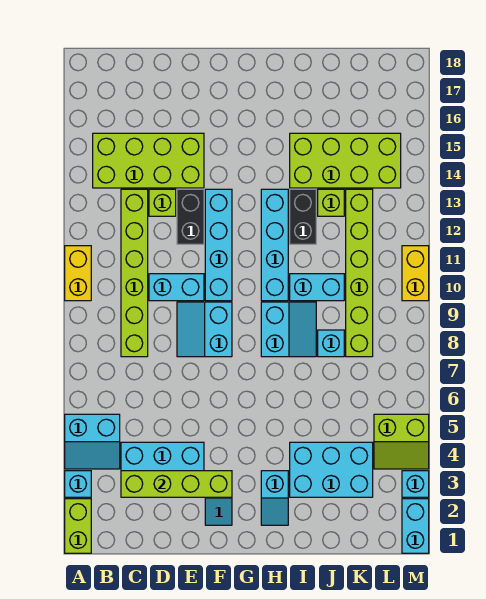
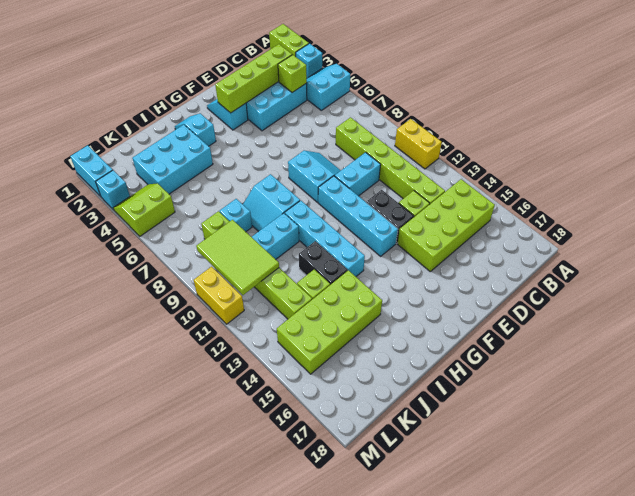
none -> lime 1x1 brick [278,55,307,93]
none -> lime 2x3 tile [196,220,279,295]

